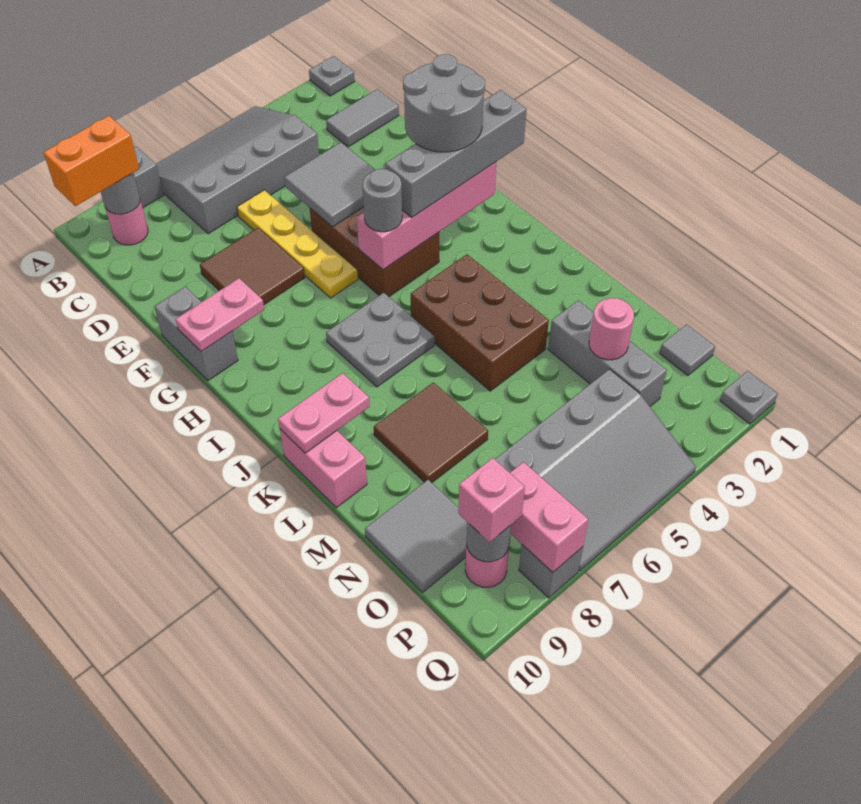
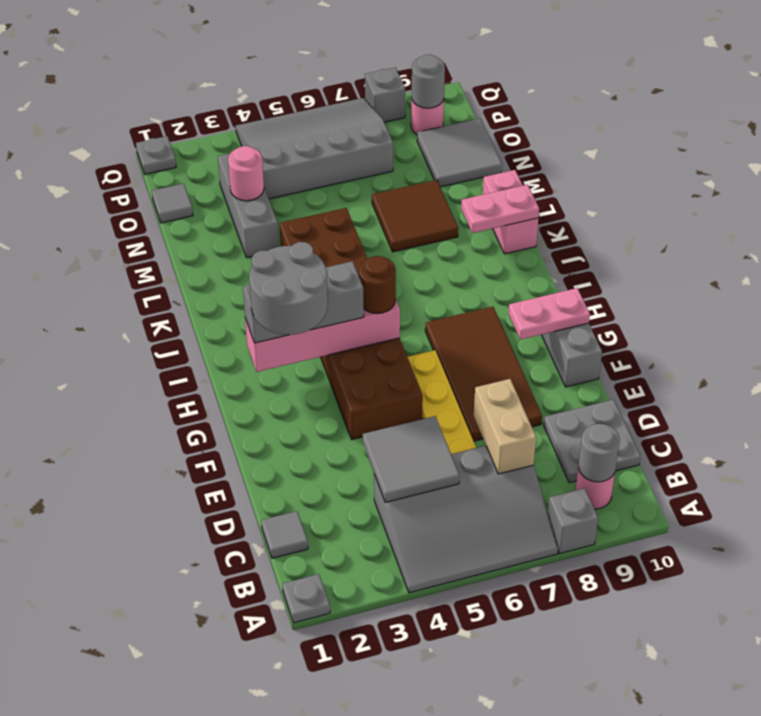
orange 1x2 brick [44,116,139,206] -> none
grey 1x2 tile [326,89,399,147] -> grey 1x1 tile [261,511,308,558]
none -> tan 1x2 brick [474,379,536,474]
grey 2x2 tile [284,142,375,227] -> grey 2x2 tile moved to [363,416,459,502]
brown 2x2 tile [200,228,305,305] -> brown 2x4 tile [425,307,542,441]
grey 1x4 brick [385,90,527,217] -> grey 1x3 brick [243,261,364,343]
grey 1x1 round brick [362,169,402,232] -> brown 1x1 round brick [359,256,396,314]
grey 2x2 plate [326,293,435,387] -> grey 2x2 plate moved to [544,400,641,483]
pink 1x2 brick [510,462,588,572] -> none
pink 1x1 brick [458,458,525,542] -> none

